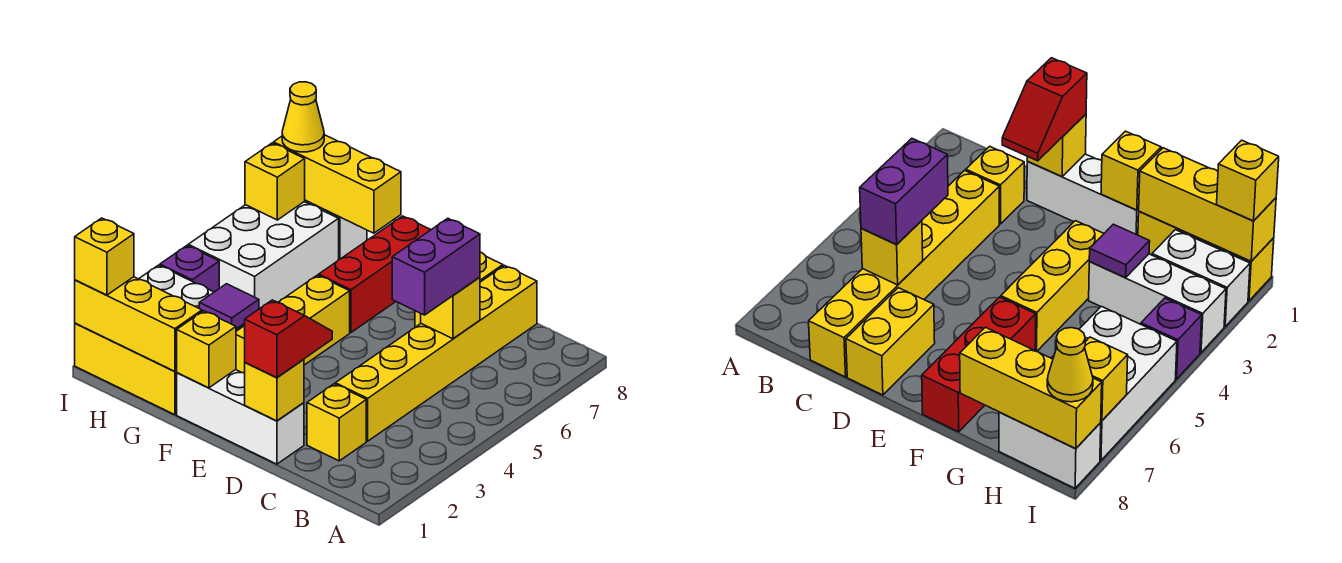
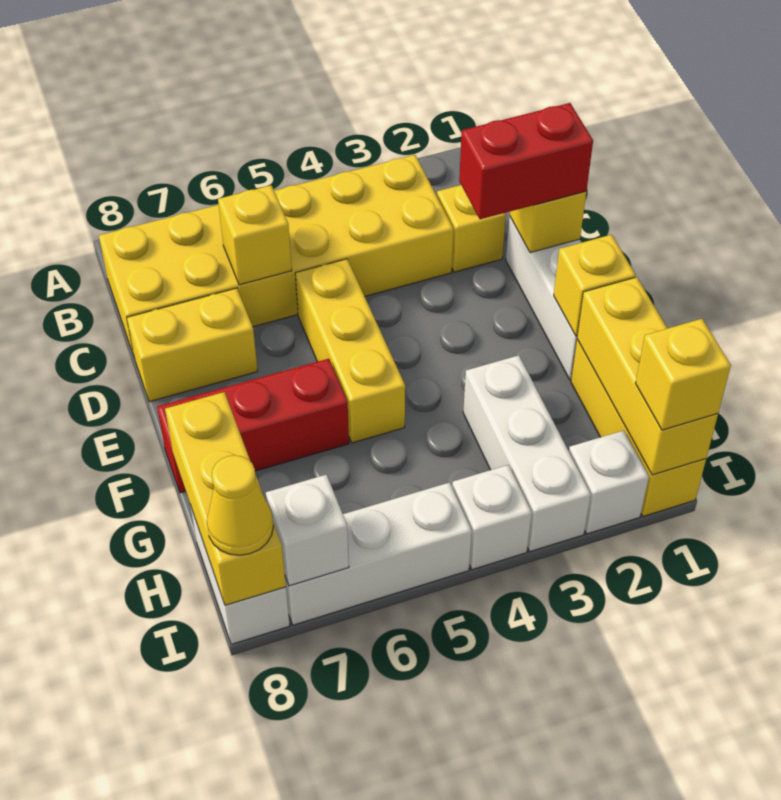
yellow 1x6 brick [335,266,537,441] -> yellow 2x6 brick [99,155,453,359]
purple 1x2 brick [392,218,480,315] -> none
red 1x2 slope [244,300,332,378] -> red 1x2 brick [459,103,593,219]
yellow 1x3 brick [236,275,350,373] -> yellow 1x3 brick turned to [295,259,405,443]
purple 1x1 tile [199,284,259,329] -> none
white 1x2 brick [1152,230,1250,326] -> white 1x1 brick [569,430,649,534]
white 2x3 brick [188,202,339,309] -> white 1x3 brick [285,482,472,625]
purple 1x1 brick [160,246,219,292] -> white 1x1 brick [452,465,532,570]
yellow 1x1 brick [245,143,305,220] -> white 1x1 brick [266,475,349,586]

